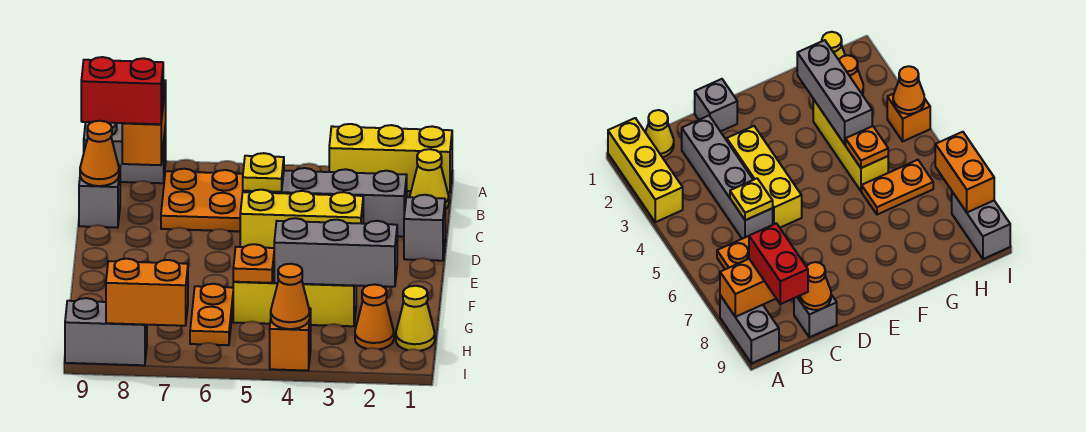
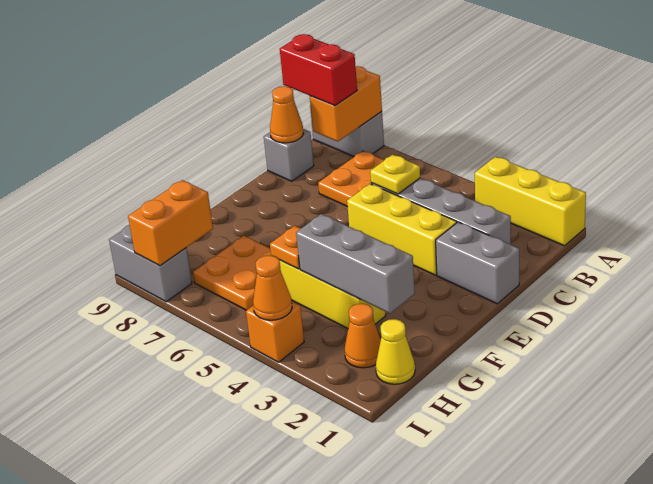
yellow 1x1 cone [410,149,449,209] -> none
grey 1x1 brick [404,195,445,261] -> grey 1x2 brick [436,222,519,304]
orange 1x2 plate [190,284,233,345] -> orange 2x2 plate [193,236,271,310]
orange 1x2 brick [106,259,188,326] -> orange 1x2 brick turned to [128,180,213,266]

